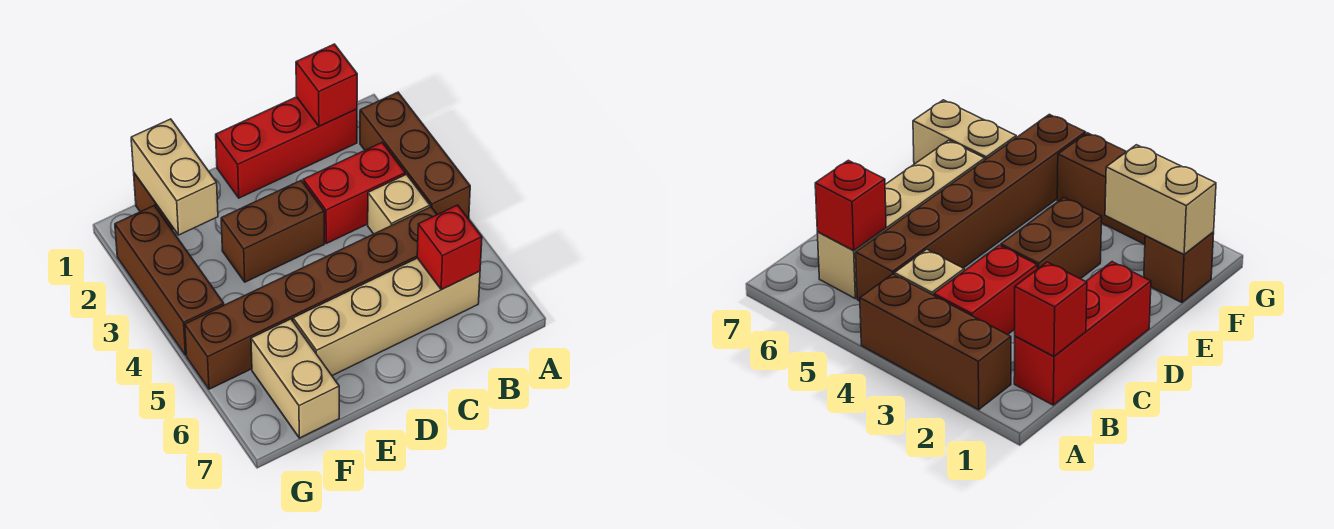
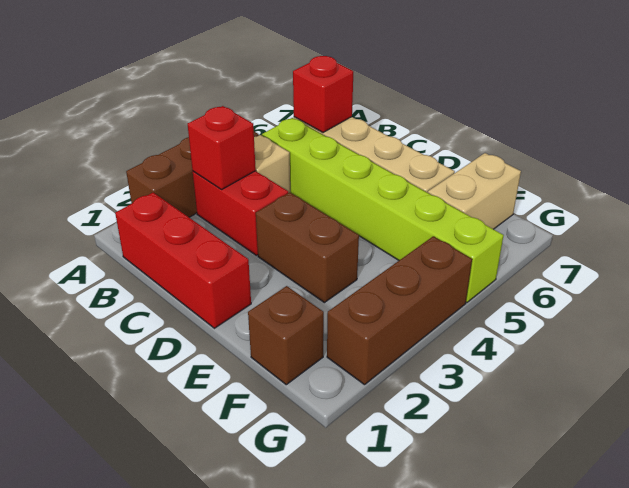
red 1x1 brick [296,44,357,126] -> red 1x1 brick moved to [188,106,256,189]
brown 1x6 brick [185,207,437,389] -> lime 1x6 brick [262,118,504,302]
tan 1x2 brick [131,119,218,235] -> none

